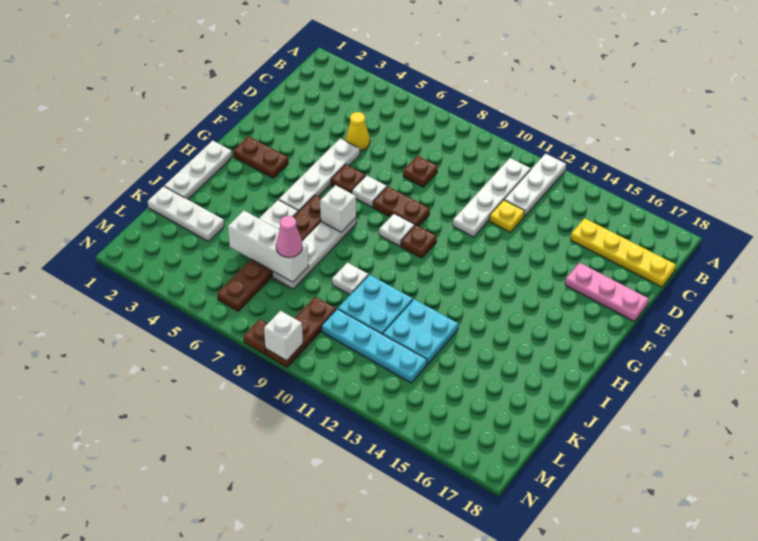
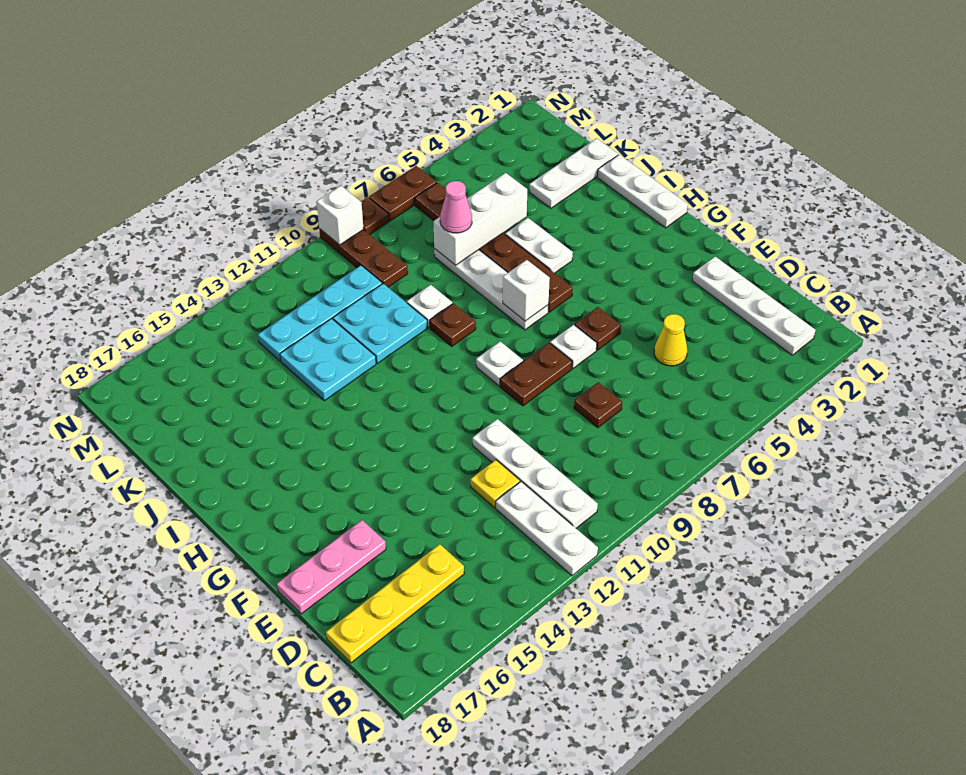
white 1x4 plate [279,139,360,212] -> white 1x4 plate moved to [693,257,816,355]
brown 1x2 plate [233,136,288,178] -> brown 1x2 plate moved to [369,166,437,221]
brown 1x1 plate [401,225,437,258] -> brown 1x1 plate moved to [430,303,476,346]

